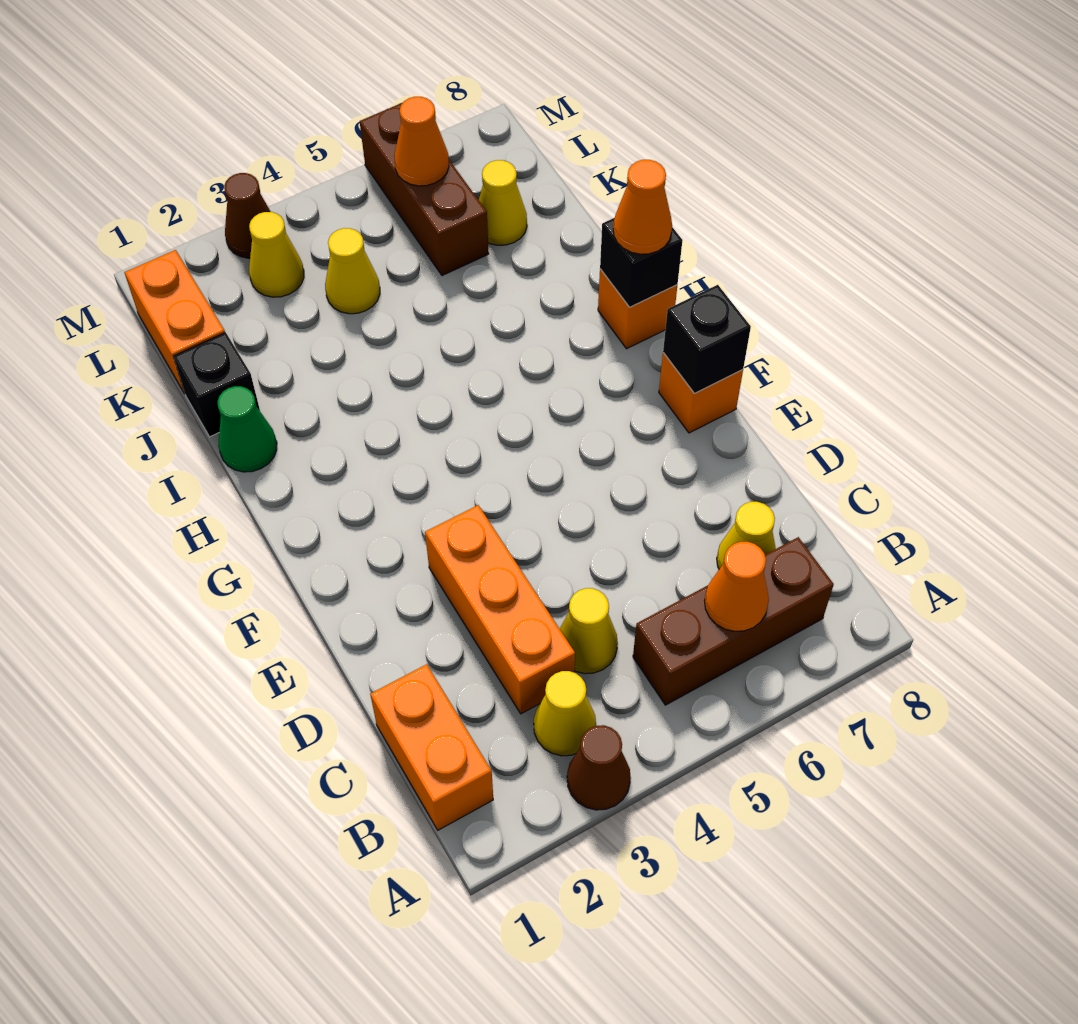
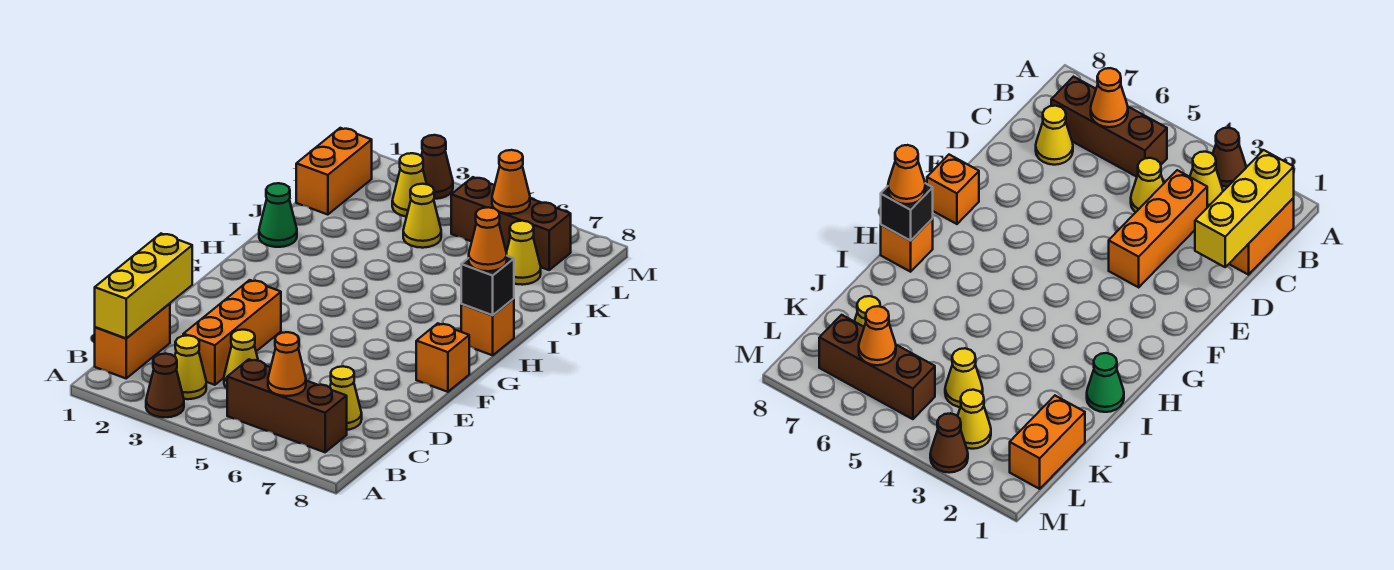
none -> yellow 1x3 brick [95,234,192,338]
black 1x1 brick [663,285,751,394] -> none
black 1x1 brick [173,332,260,437] -> none
brown 1x3 brick [360,103,489,276] -> brown 1x3 brick turned to [451,177,571,270]

